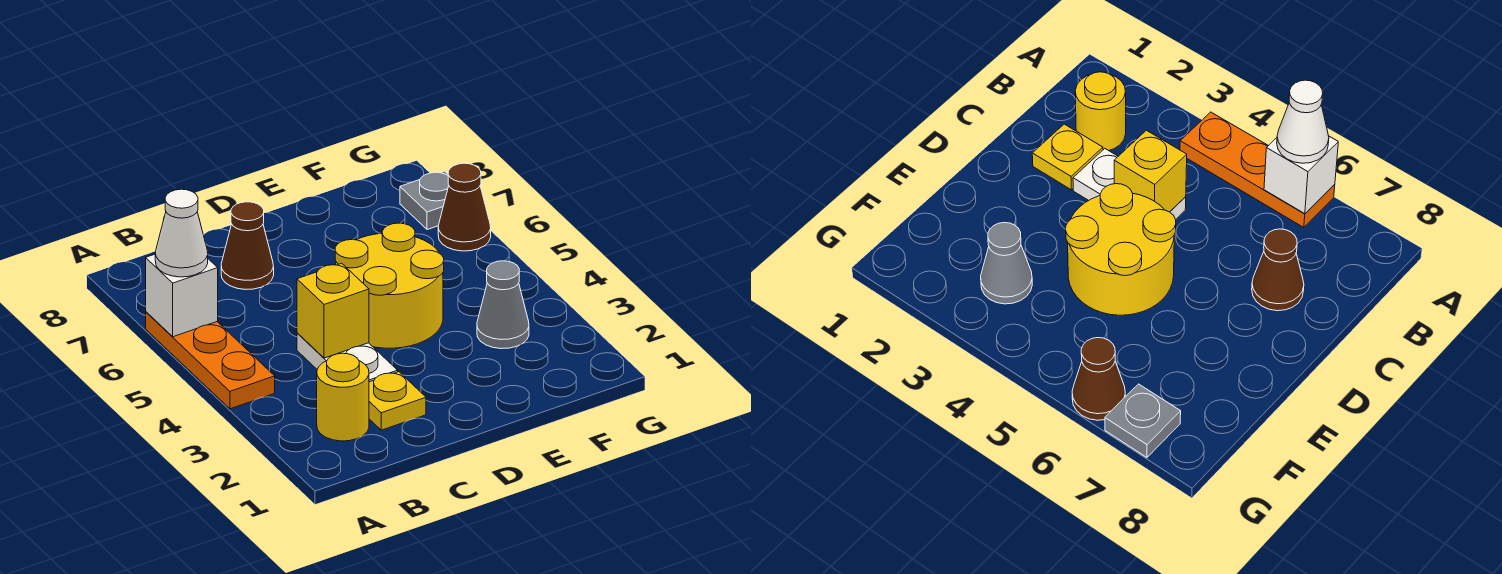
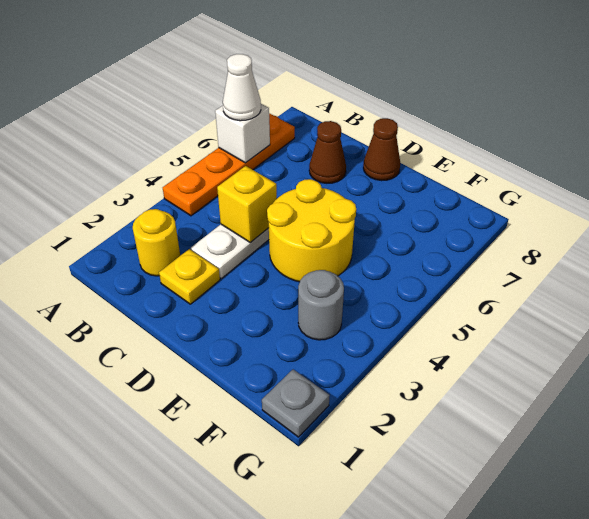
orange 1x3 plate [146,312,275,409] -> orange 1x4 plate [163,113,295,216]
grey 1x1 cone [477,261,529,349] -> grey 1x1 round brick [298,270,344,340]
brown 1x1 cone [438,163,491,251] -> brown 1x1 cone moved to [363,118,400,181]
grey 1x1 plate [400,171,449,230] -> grey 1x1 plate moved to [262,369,330,437]

